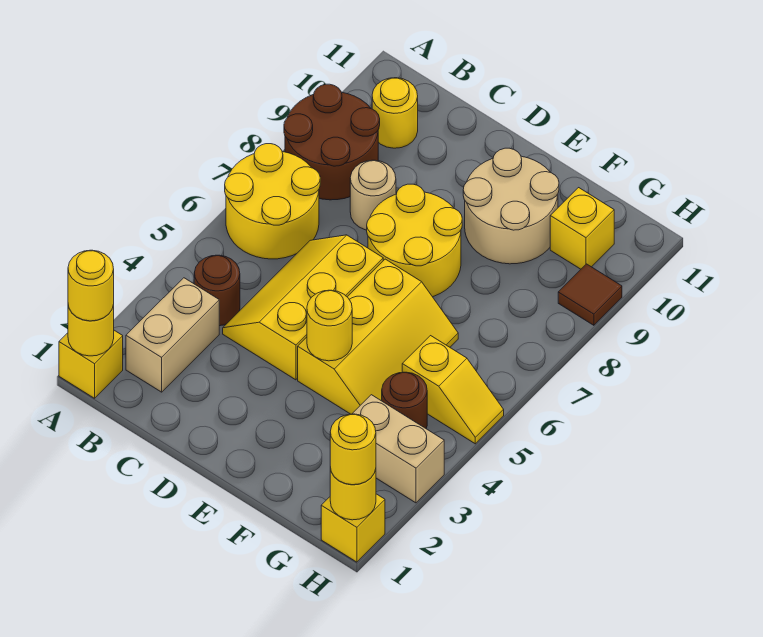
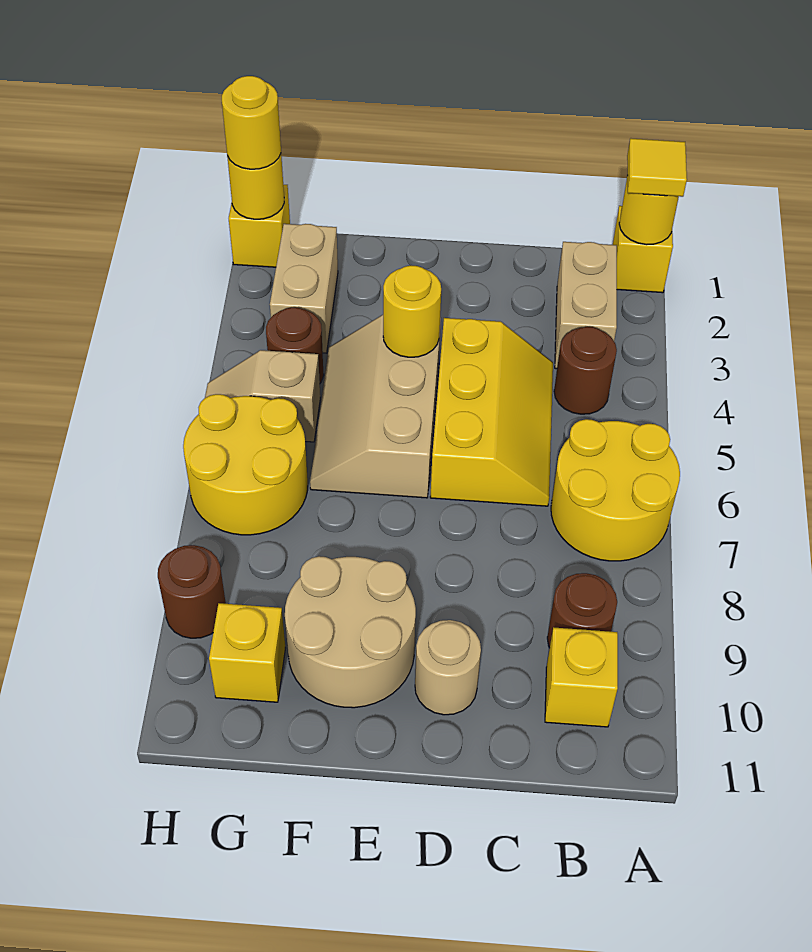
yellow 1x1 round brick [68,250,114,321] -> yellow 1x1 tile [627,139,687,197]
brown 2x2 round brick [284,84,380,200] -> brown 1x1 round brick [547,573,617,648]
yellow 1x1 round brick [372,78,418,148] -> yellow 1x1 brick [545,627,618,727]
tan 1x1 round brick [350,160,396,230] -> tan 1x1 round brick moved to [415,620,481,715]
yellow 2x2 round brick [367,184,462,297] -> yellow 2x2 round brick moved to [183,394,308,535]
yellow 2x3 slope [298,259,458,414] -> tan 2x3 slope [310,315,441,498]
tan 1x2 brick [352,395,444,503] -> tan 1x2 brick turned to [270,224,338,353]
yellow 1x2 slope [402,336,504,444] -> tan 1x2 slope [205,350,320,442]
brown 1x1 tile [558,264,622,325] -> brown 1x1 round brick [158,545,226,638]

